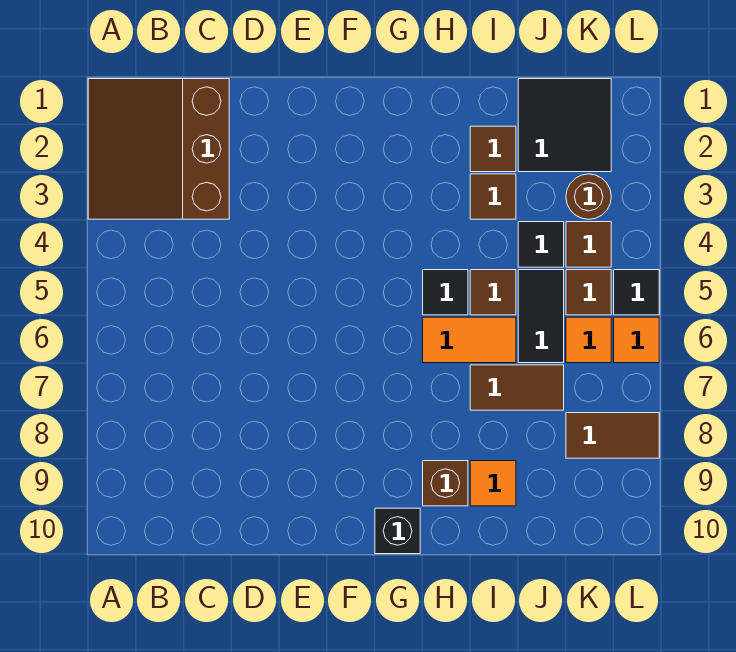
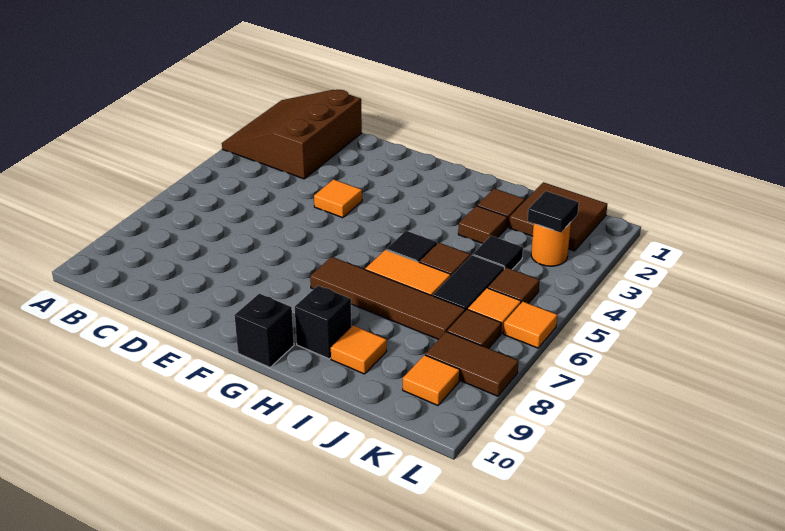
none -> orange 1x1 tile [314,179,362,218]
brown 1x1 brick [423,461,468,506] -> black 1x1 brick [295,286,352,359]
brown 1x2 tile [470,365,564,410] -> brown 1x4 tile [310,257,465,340]
black 2x2 tile [518,79,611,172] -> brown 2x2 tile [509,182,607,251]
brown 1x1 round brick [566,174,611,219] -> orange 1x1 round brick [531,222,571,266]
brown 1x1 tile [566,222,611,267] -> brown 1x1 tile moved to [447,309,501,348]
none -> orange 1x1 tile [403,355,460,405]
black 1x1 tile [614,270,659,315] -> black 1x1 tile moved to [528,191,579,233]

